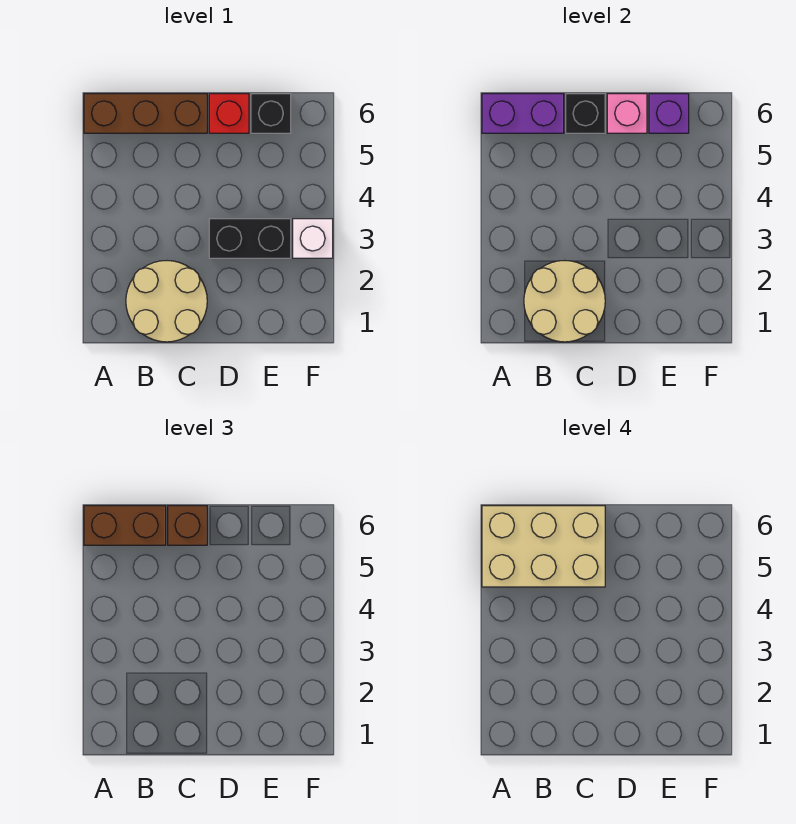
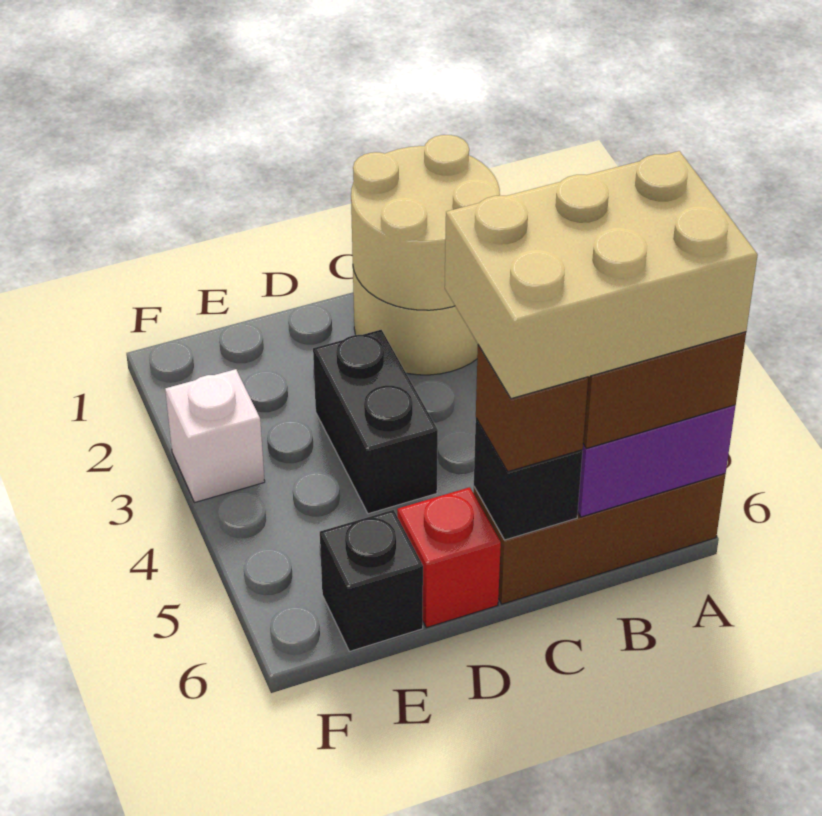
black 1x2 brick [209,219,291,258] -> black 1x2 brick turned to [313,330,438,514]
pink 1x1 brick [607,94,647,133] -> none
purple 1x1 brick [649,94,689,133] -> none

